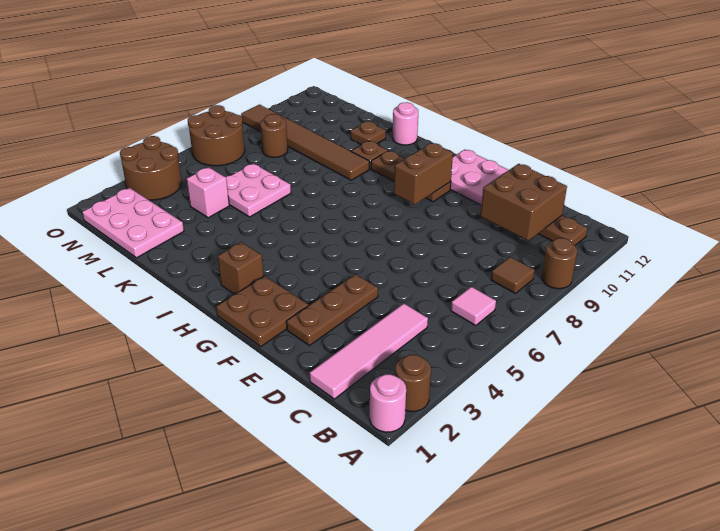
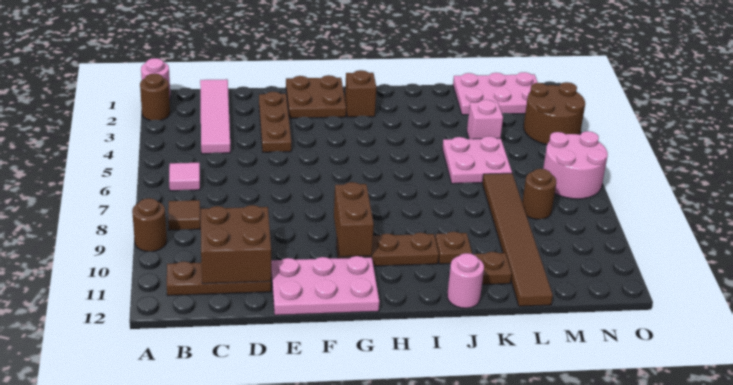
brown 1x6 tile [241,105,369,180] -> brown 1x6 tile turned to [482,173,553,306]
brown 2x2 round brick [188,105,245,166] -> pink 2x2 round brick [543,131,608,199]

